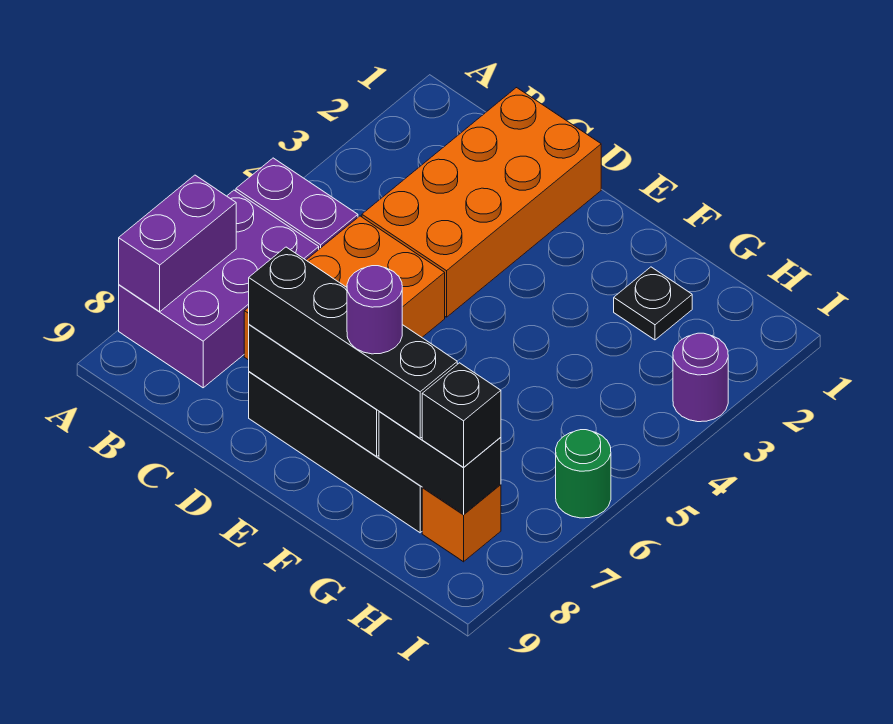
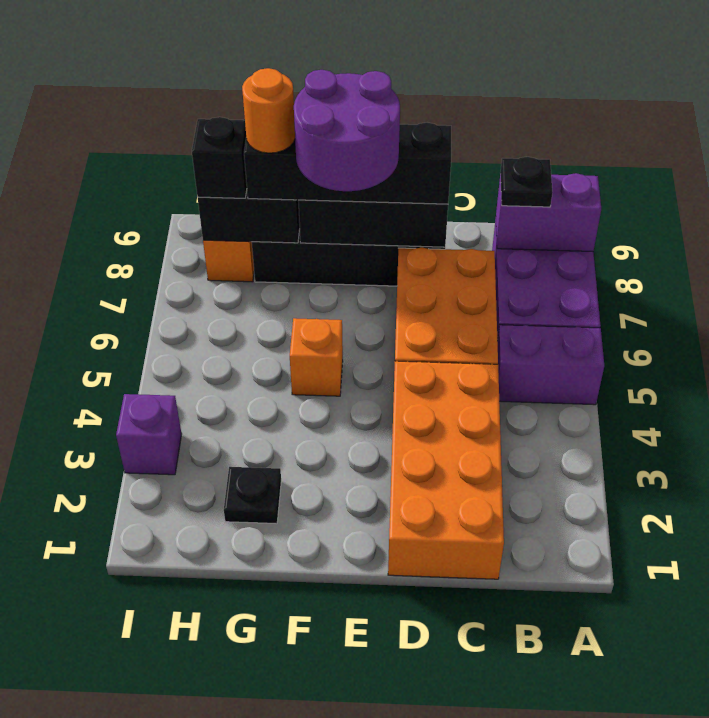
purple 1x2 brick [119,175,236,312] -> purple 1x2 brick turned to [496,173,601,251]
none -> black 1x1 plate [500,157,552,207]
none -> orange 1x1 brick [290,318,343,396]
purple 1x1 round brick [347,266,402,354] -> purple 2x2 round brick [294,70,400,191]
none -> orange 1x1 round brick [242,68,295,153]
purple 1x1 round brick [673,333,728,422] -> purple 1x1 brick [116,394,182,475]
green 1x1 round brick [556,430,611,518] -> none

